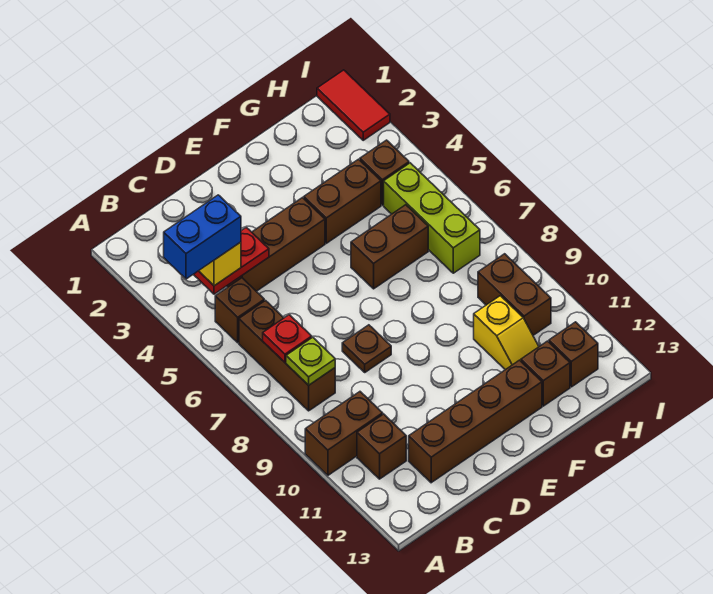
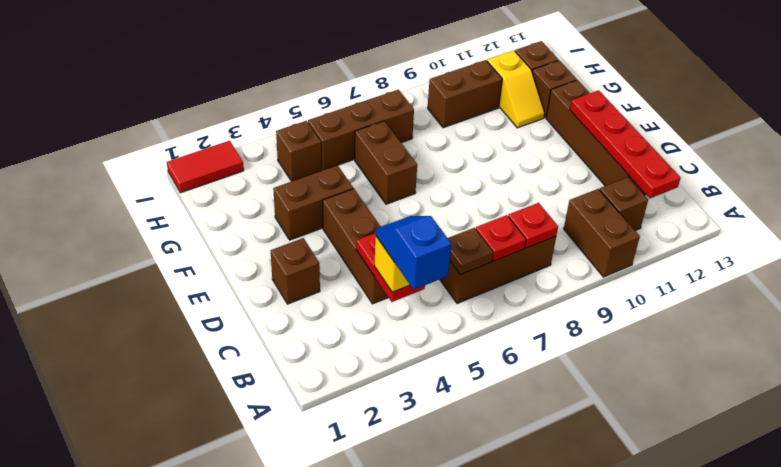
blue 1x2 brick [164,195,241,279] -> blue 1x2 slope [375,216,451,289]
brown 1x1 brick [215,278,264,343] -> brown 1x1 brick moved to [270,238,320,304]
lime 1x1 plate [286,337,335,385] -> red 1x1 plate [508,203,558,248]
none -> red 1x4 plate [570,90,680,198]
brown 1x1 plate [342,325,391,372] -> brown 1x1 plate moved to [448,228,493,275]
brown 1x2 brick [304,159,381,243] -> brown 1x2 brick turned to [273,165,353,240]
yellow 1x2 slope [474,296,539,370] -> yellow 1x2 slope turned to [487,50,545,128]
lime 1x3 brick [384,163,480,273] -> brown 1x3 brick [308,90,414,170]

